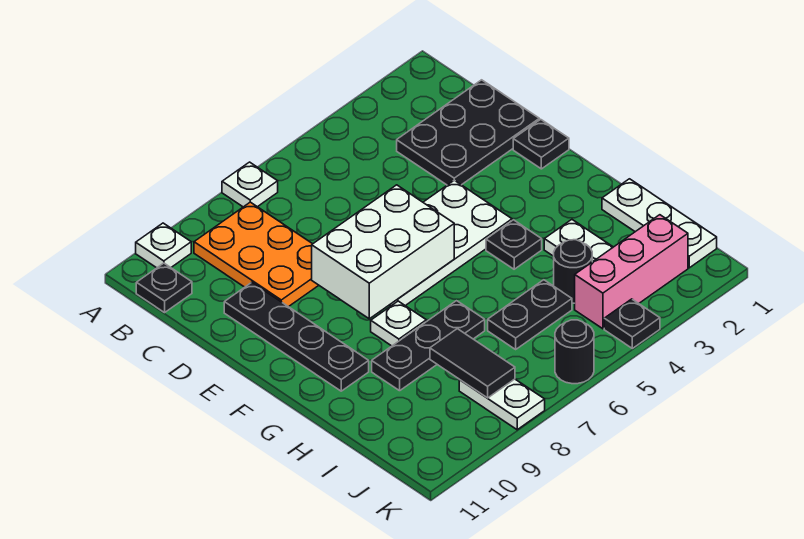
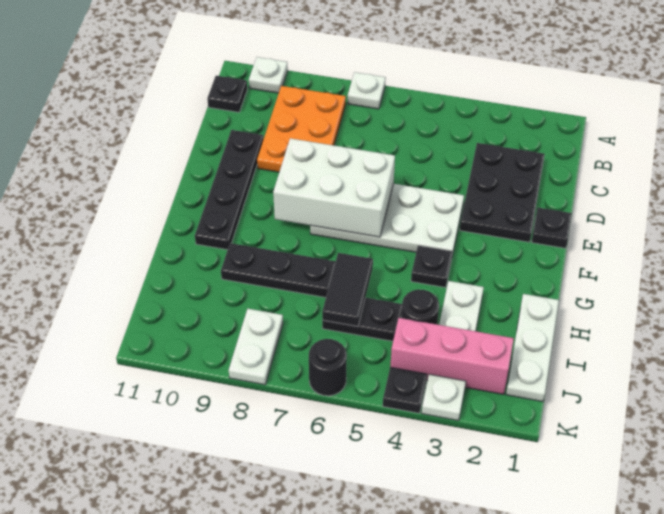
black 2x3 plate [397,80,539,185] -> black 2x3 plate turned to [460,143,545,242]
white 1x1 plate [371,301,426,346] -> white 1x1 plate moved to [422,374,466,421]
black 1x2 tile [430,329,515,398] -> black 1x2 tile moved to [322,253,373,326]

